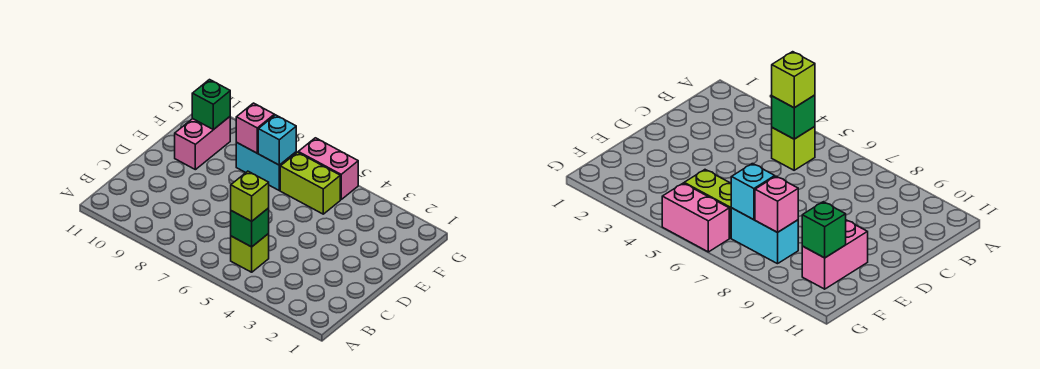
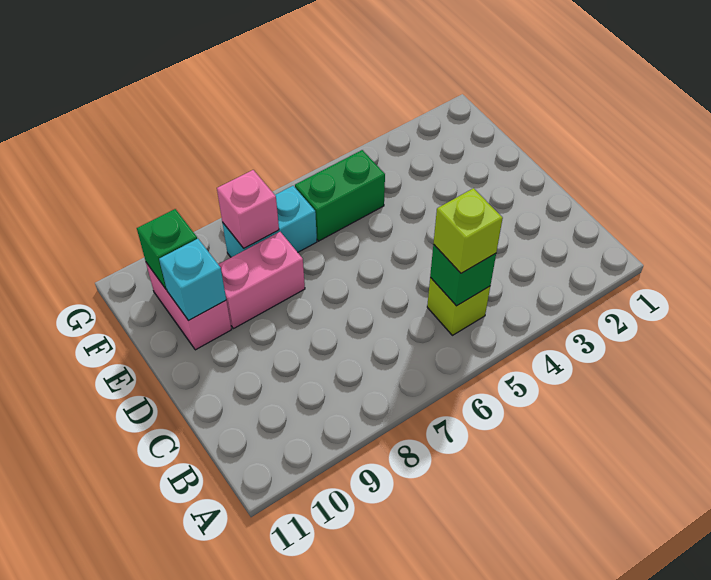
lime 1x2 brick [280,152,340,214] -> green 1x2 brick [295,150,385,241]
cyan 1x1 brick [258,115,296,165] -> cyan 1x1 brick moved to [159,239,226,321]
pink 1x2 brick [298,138,358,199] -> pink 1x2 brick moved to [218,232,305,329]

